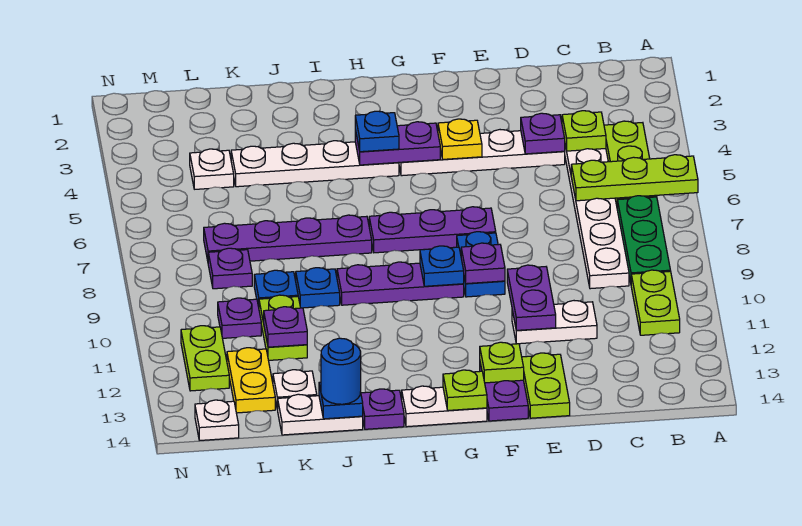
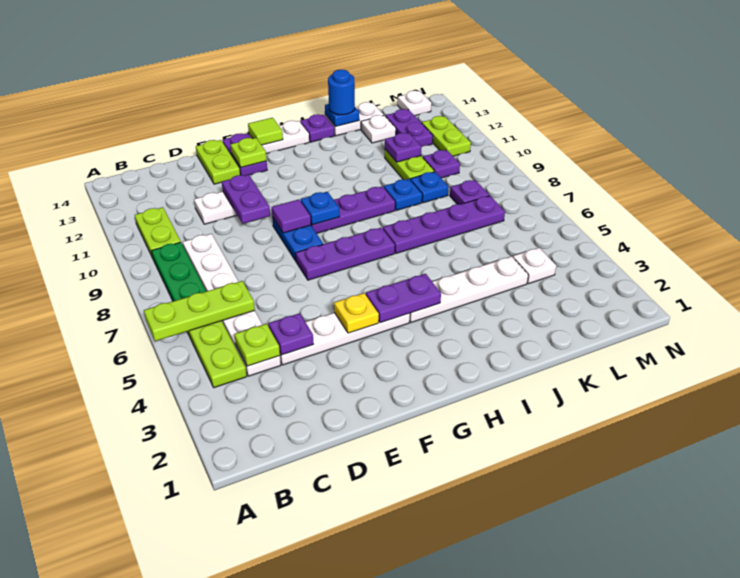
purple 1x1 plate [461,243,505,284] -> purple 1x1 tile [272,199,311,233]
lime 1x1 plate [443,370,487,410] -> lime 1x1 tile [248,118,283,145]
blue 1x1 plate [355,111,399,152] -> none
yellow 1x2 plate [227,348,275,413] -> purple 1x2 plate [385,109,433,147]

